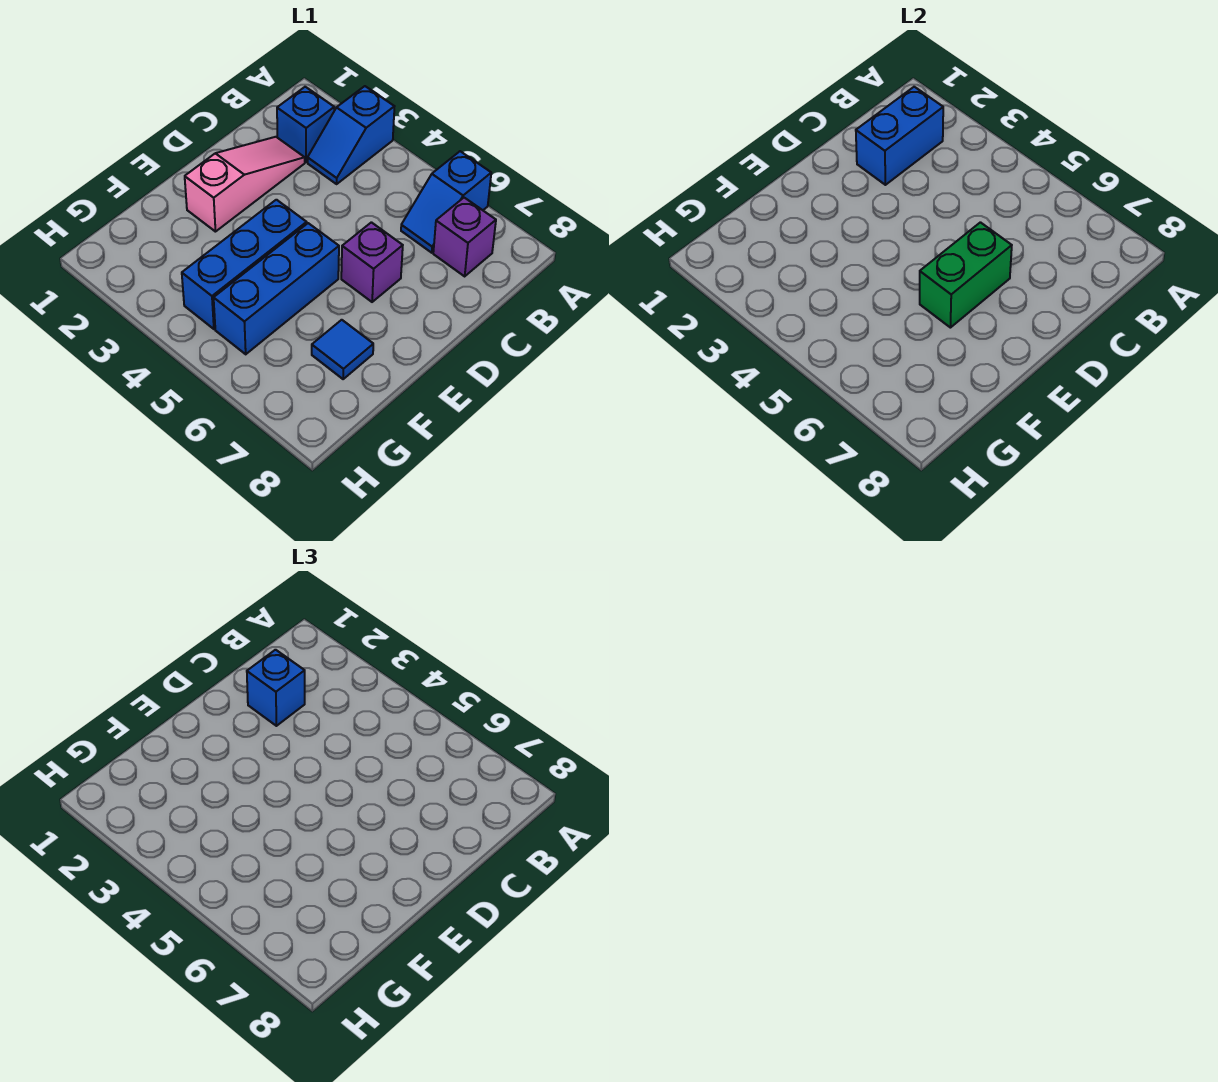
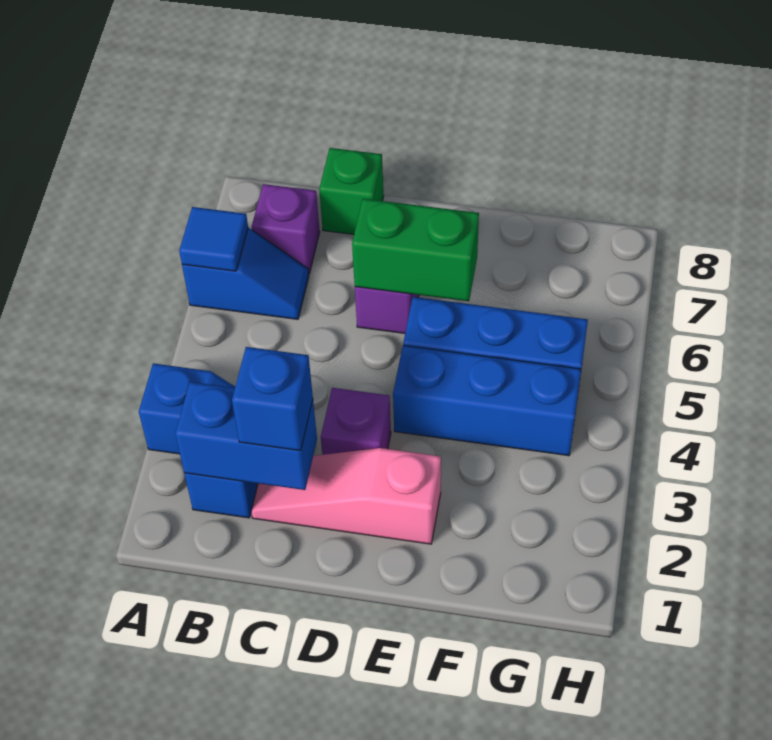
none -> green 1x1 brick [319,148,384,234]
none -> purple 1x1 brick [321,388,391,455]
blue 1x1 tile [312,320,373,379] -> blue 1x1 tile moved to [179,207,248,271]

